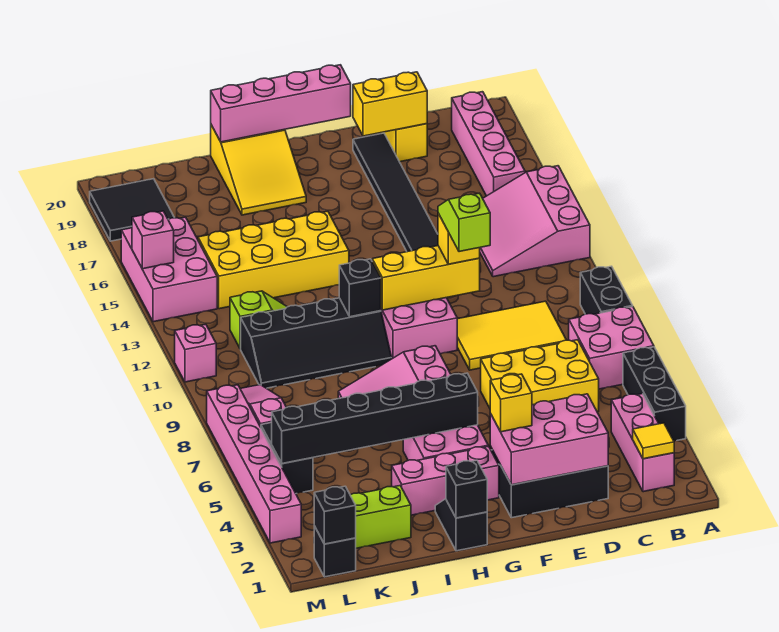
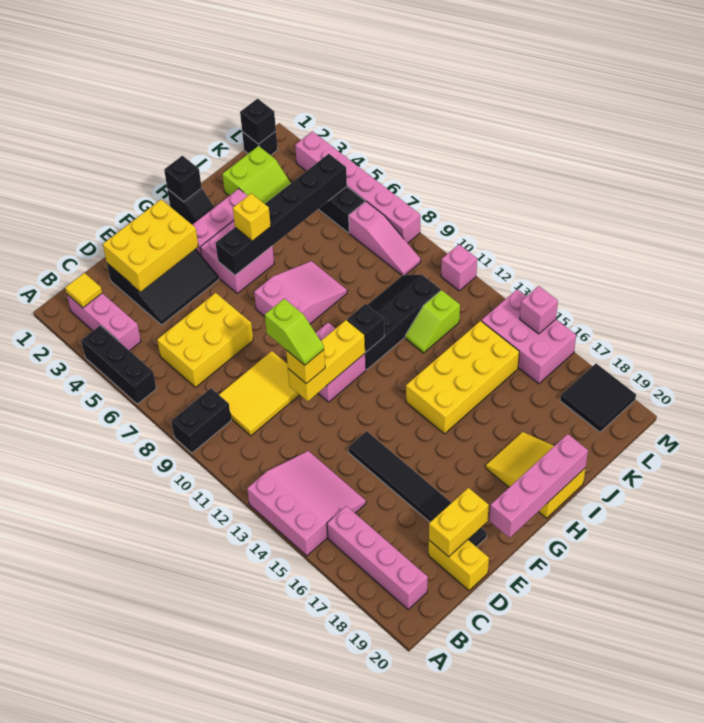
pink 2x2 brick [569,307,654,389] -> none
black 1x2 brick [580,266,633,314] -> black 1x2 brick turned to [171,388,231,453]
pink 2x3 brick [490,394,608,485] -> yellow 2x3 brick [103,199,198,291]
yellow 1x1 brick [490,374,532,432] -> yellow 1x1 brick moved to [233,193,271,241]

